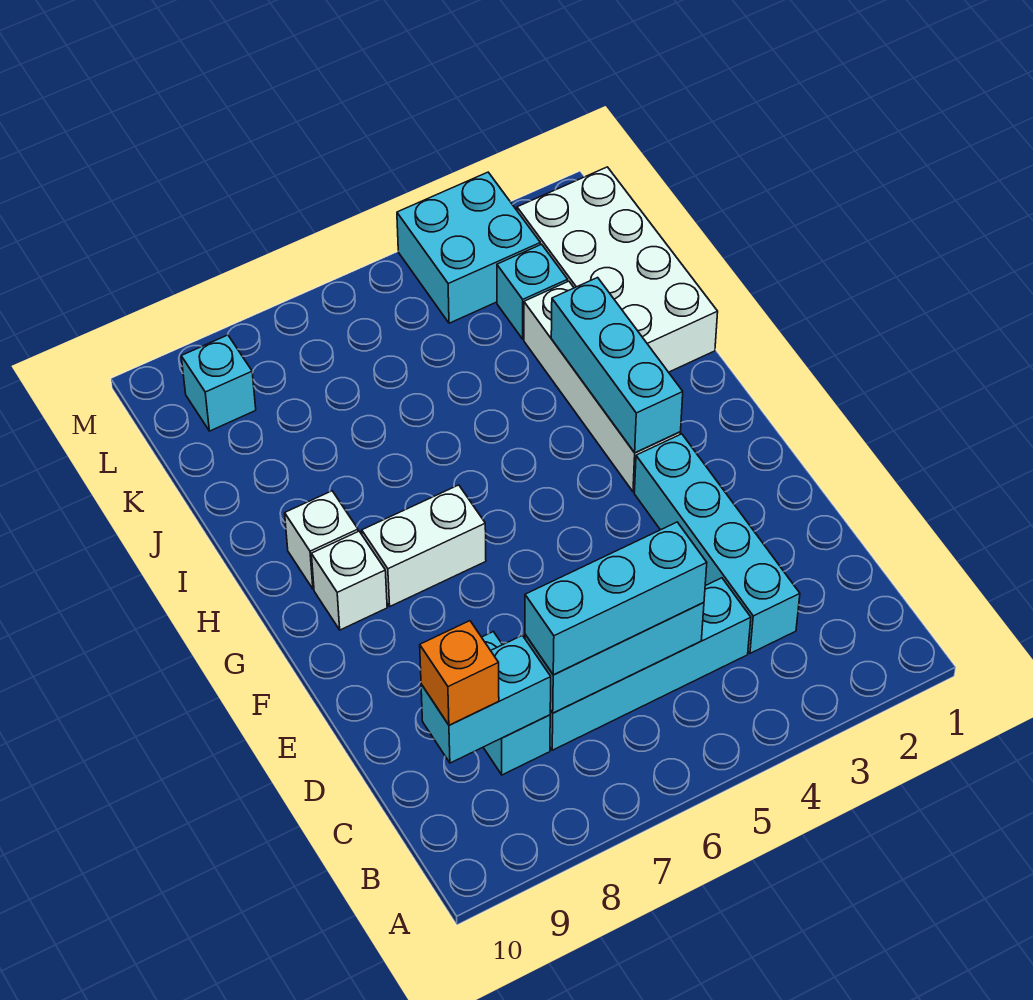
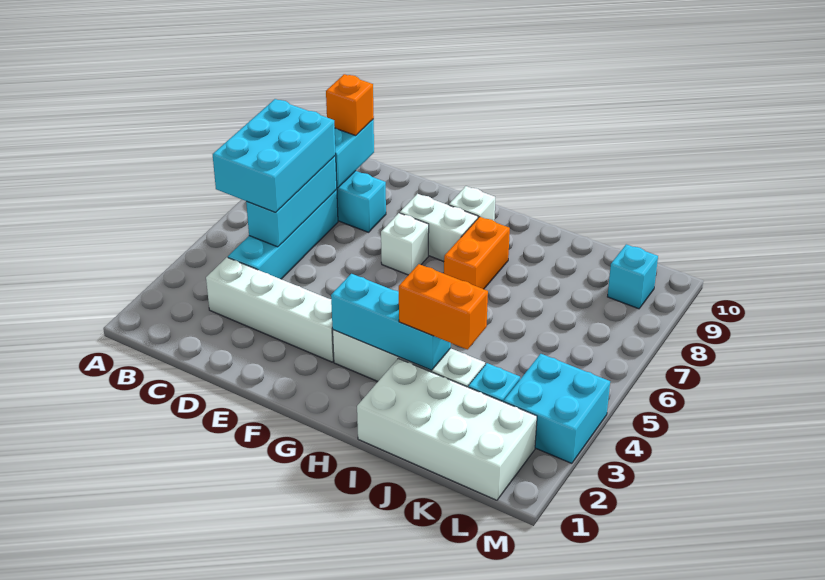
cyan 1x4 brick [634,434,800,653] -> white 1x4 brick [206,257,334,362]
cyan 1x3 brick [525,522,707,675] -> cyan 2x3 brick [213,99,336,212]
white 1x2 brick [362,485,486,606] -> white 1x2 brick turned to [400,194,478,261]
none -> orange 1x2 brick [444,217,510,289]
white 1x1 brick [285,491,358,589] -> white 1x1 brick moved to [381,213,429,275]
none -> orange 1x2 brick [399,264,488,350]

